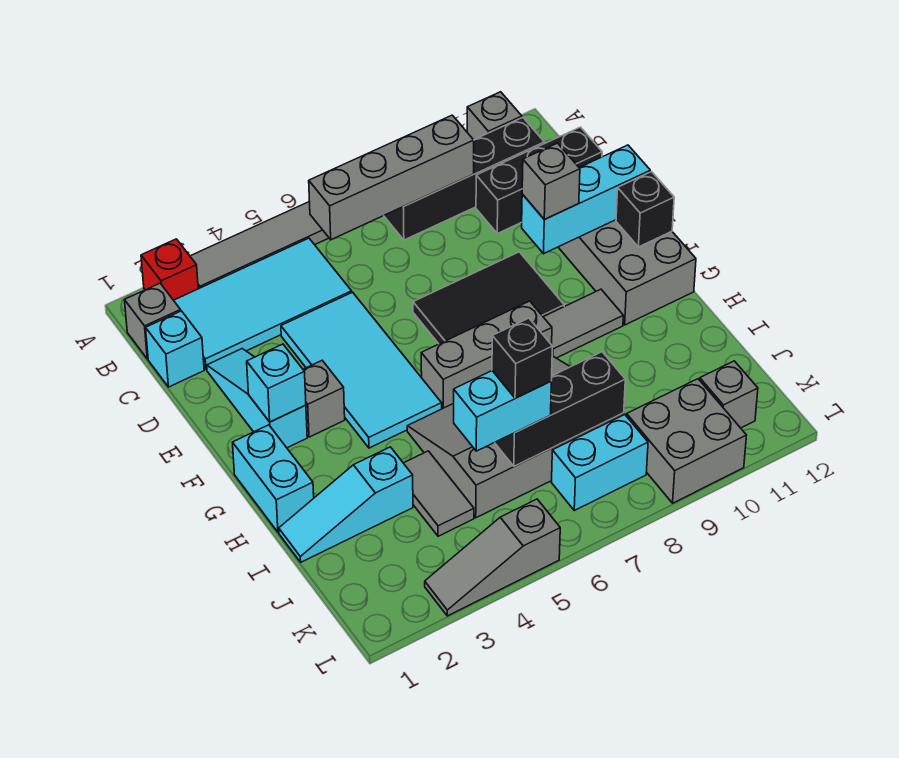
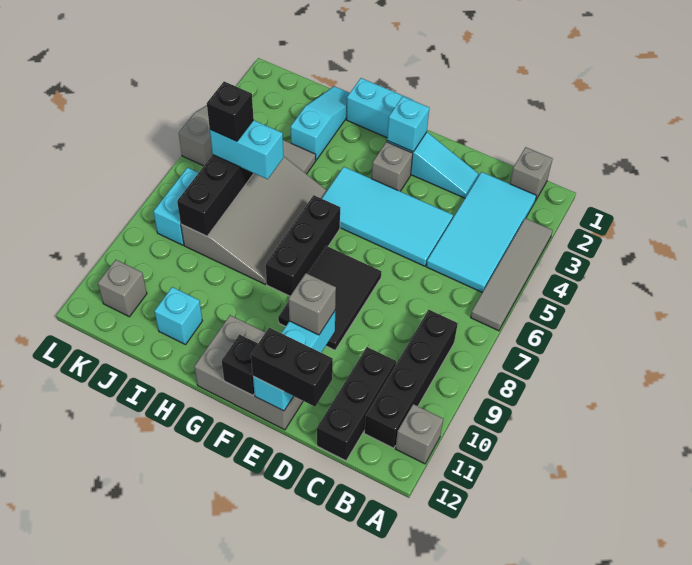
red 1x1 brick [141,239,198,300] -> none
grey 1x4 brick [309,115,474,240] -> none
cyan 1x1 brick [146,311,204,387] -> cyan 1x1 brick moved to [155,287,202,345]
none -> black 1x2 brick [251,328,333,407]
grey 1x3 brick [421,301,552,409] -> black 1x3 brick [266,195,340,296]
grey 1x2 tile [544,289,623,358] -> none
cyan 1x2 brick [454,371,551,451] -> cyan 1x2 brick turned to [210,120,283,179]
grey 2x2 brick [627,379,747,503] -> none

